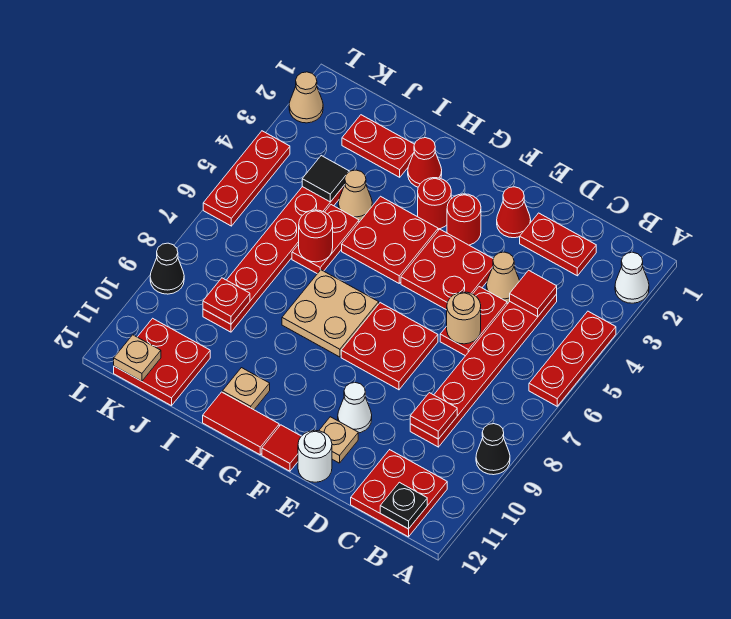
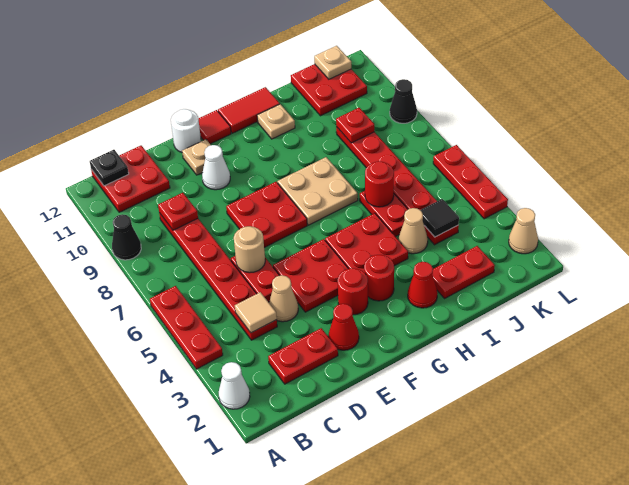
red 1x1 tile [510,270,557,317] -> tan 1x1 tile [235,292,277,333]

